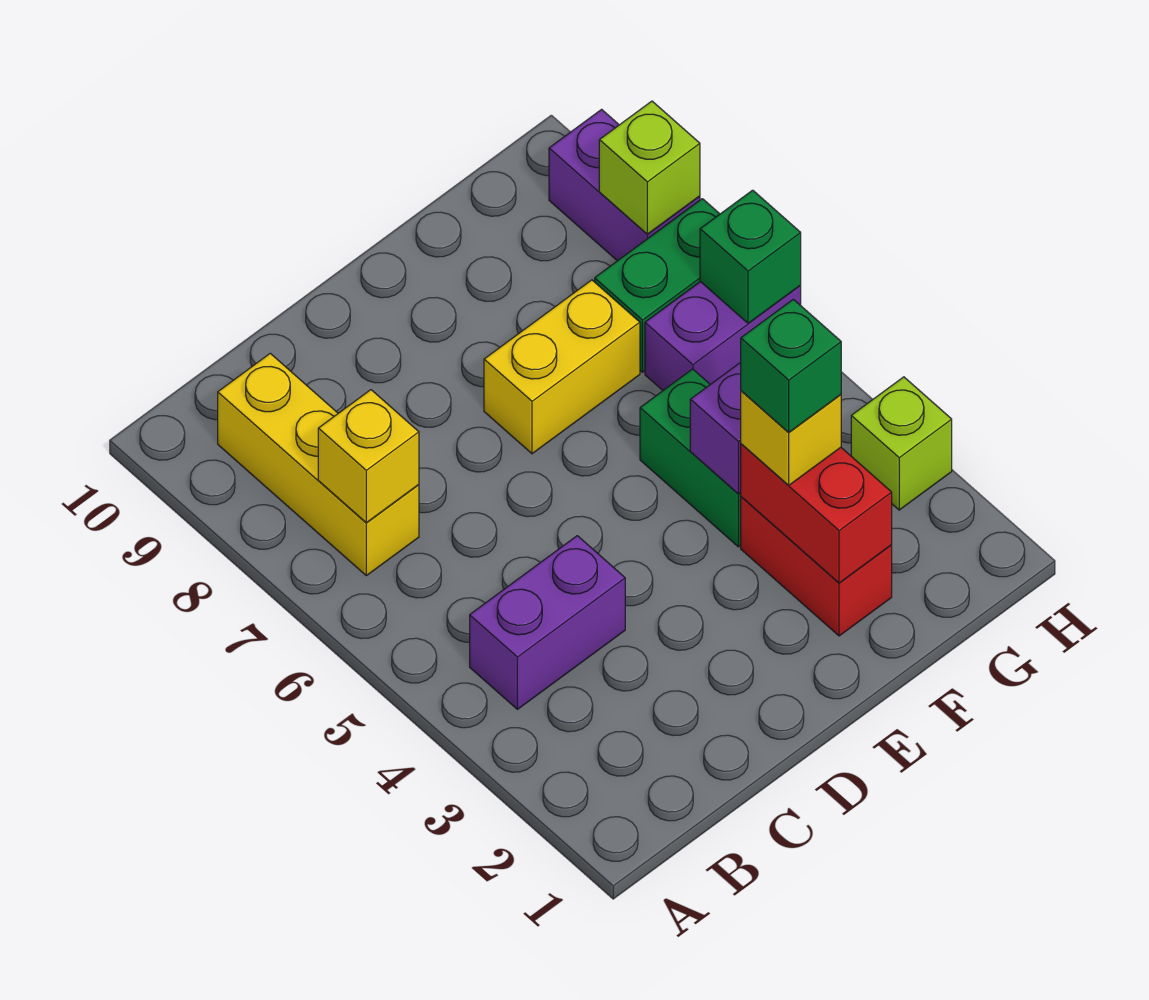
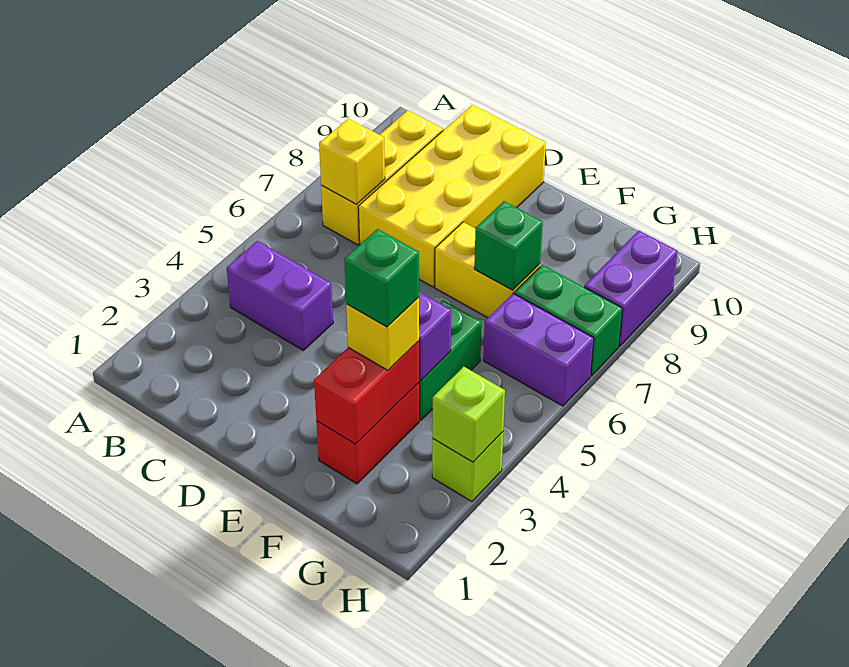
none -> yellow 2x4 brick [358,105,546,287]
green 1x1 brick [700,190,801,323] -> green 1x1 brick moved to [474,201,543,290]
lime 1x1 brick [599,101,700,234] -> lime 1x1 brick moved to [432,367,505,462]

